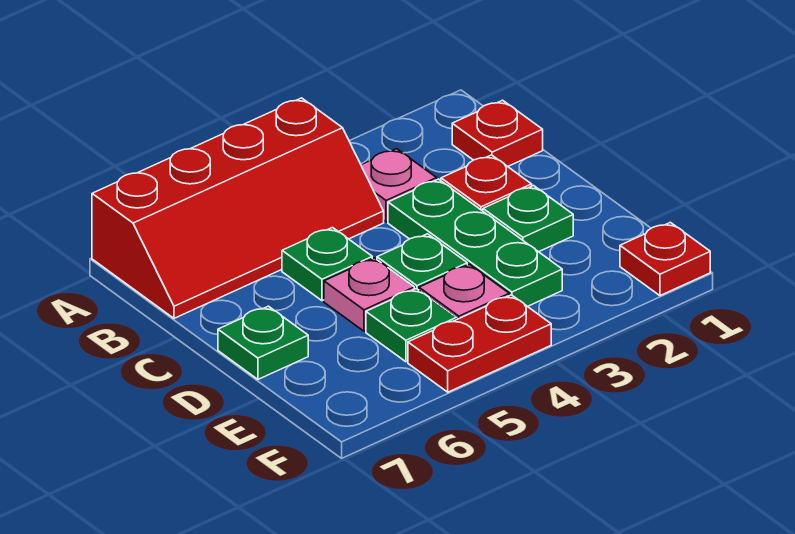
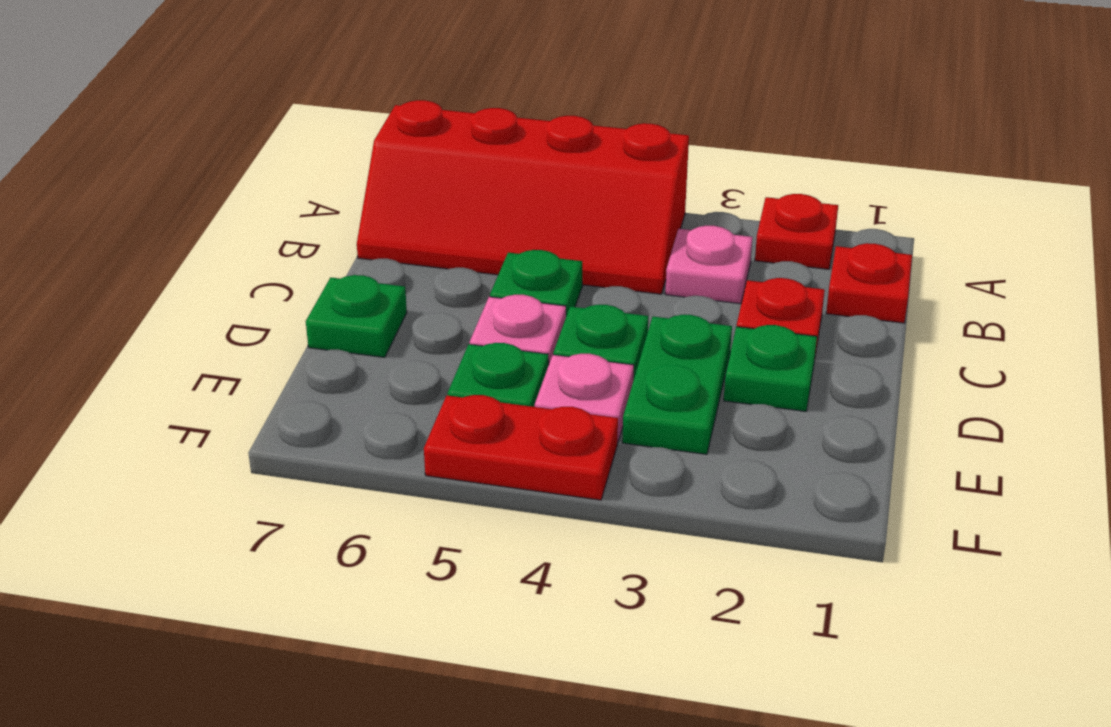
green 1x3 plate [388,179,562,307] -> green 1x2 plate [622,315,732,454]
red 1x1 plate [620,222,710,296] -> red 1x1 plate moved to [755,194,838,269]

